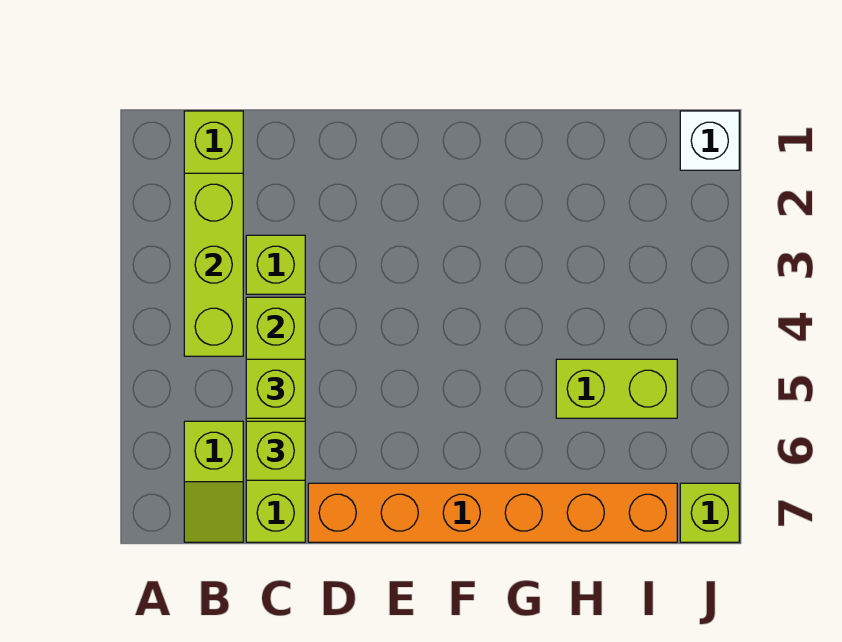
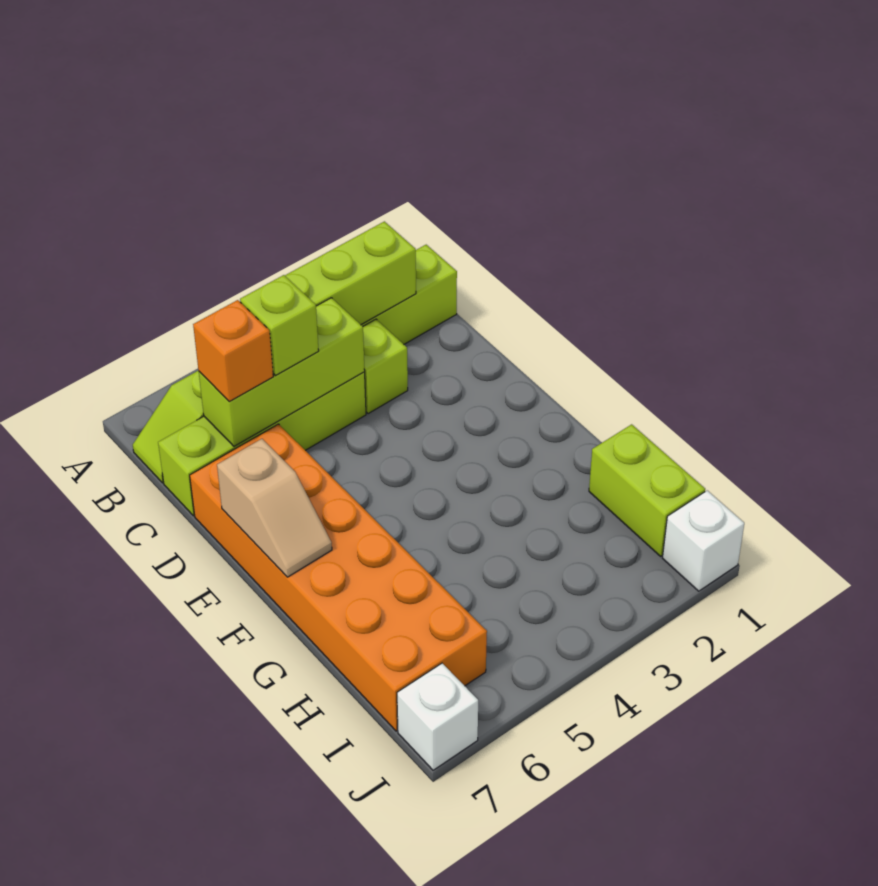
lime 1x1 brick [246,421,305,480] -> orange 1x1 brick [193,300,273,401]
orange 1x6 brick [308,483,677,542] -> orange 2x6 brick [190,424,487,731]
none -> tan 1x2 slope [217,439,332,577]
lime 1x2 brick [556,359,677,418] -> lime 1x2 brick moved to [589,424,705,556]
lime 1x1 brick [680,483,739,542] -> white 1x1 brick [397,663,478,770]

